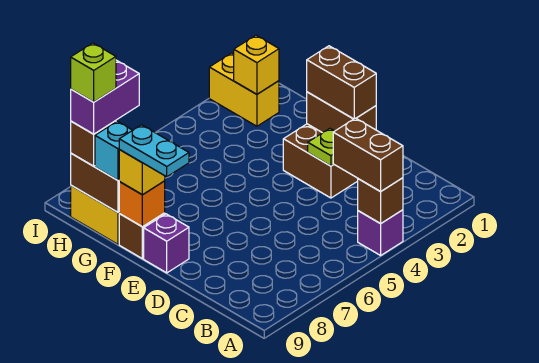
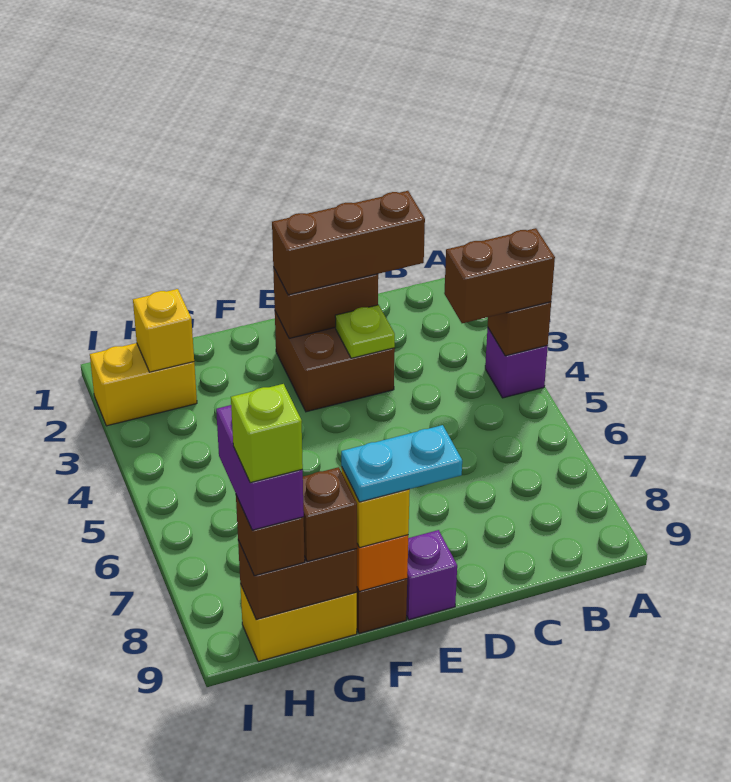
brown 1x2 brick [307,46,376,119] -> brown 1x3 brick [272,191,425,295]
cyan 1x1 brick [95,121,132,180] -> brown 1x1 brick [303,467,357,562]

